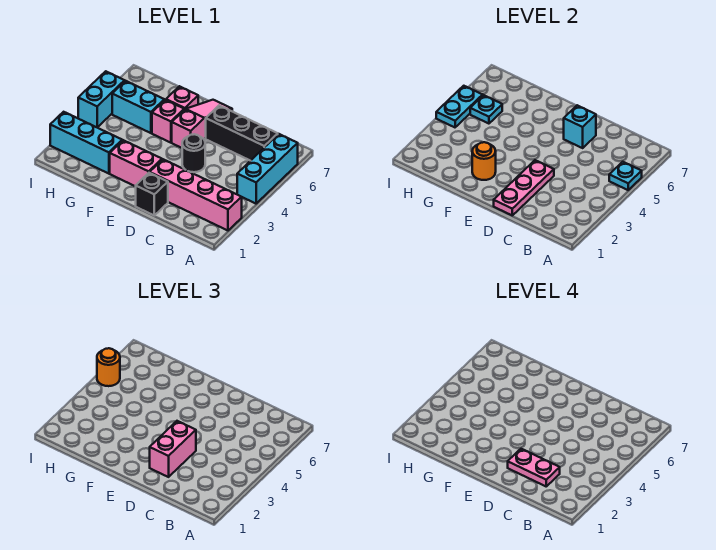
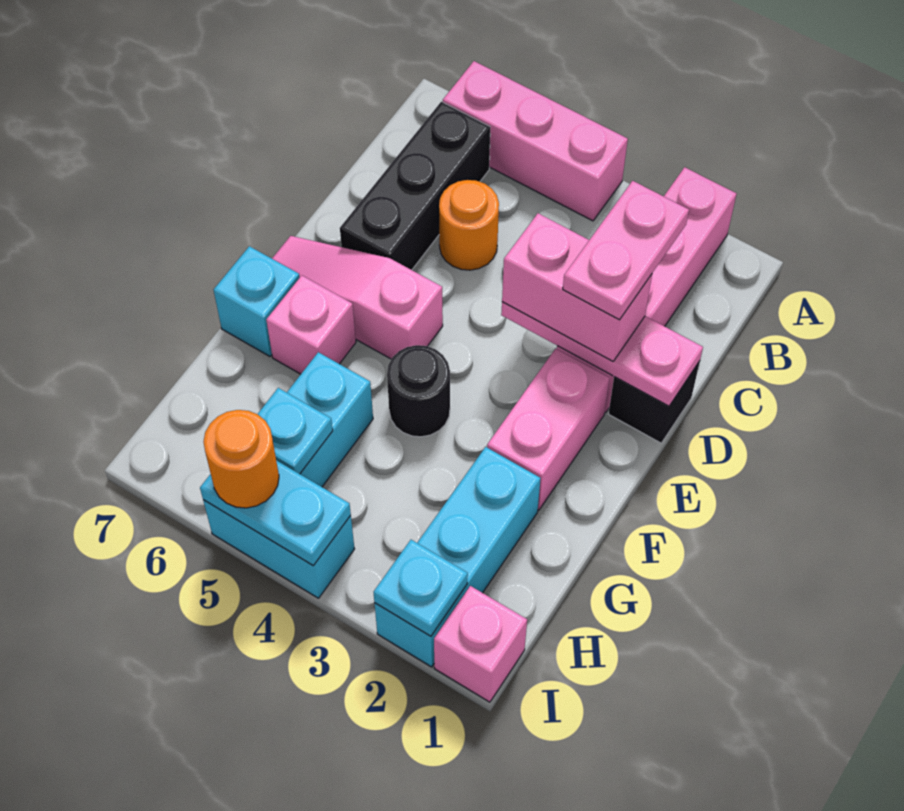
cyan 1x3 brick [237,134,298,204] -> pink 1x3 brick [443,61,628,221]
cyan 1x1 plate [609,162,642,190] -> cyan 1x1 plate moved to [374,540,468,636]
black 1x1 round brick [182,134,205,172] -> black 1x1 round brick moved to [387,345,450,437]
cyan 1x1 brick [564,105,596,148] -> cyan 1x1 brick moved to [214,246,300,356]
orange 1x1 round brick [472,142,496,180] -> orange 1x1 round brick moved to [439,180,499,270]
pink 1x1 brick [152,100,184,143] -> pink 1x1 brick moved to [434,586,527,702]

